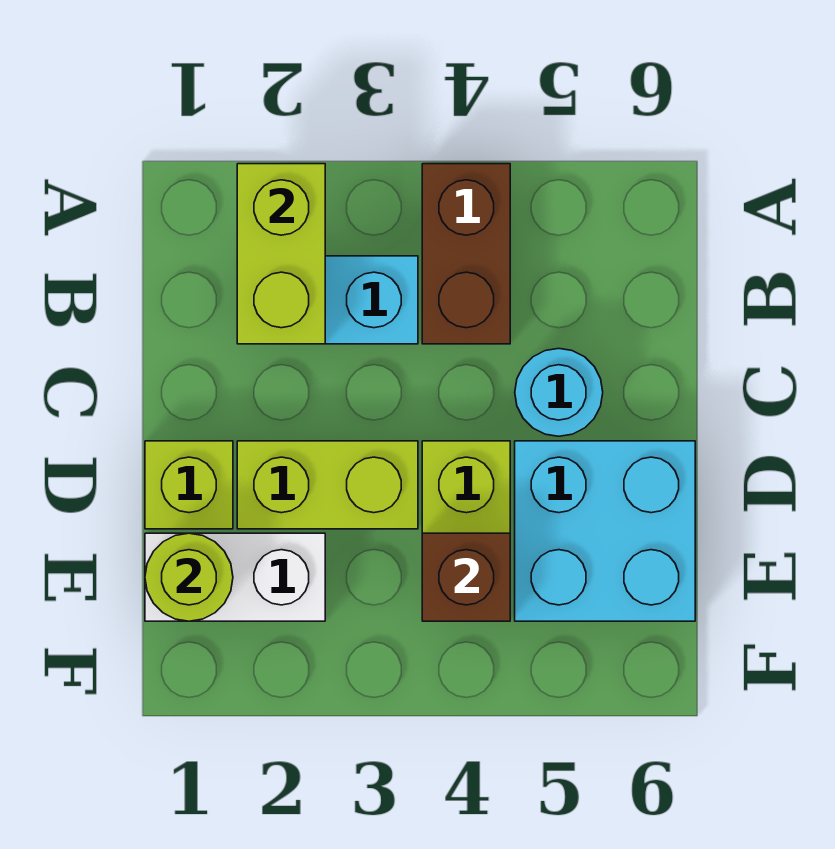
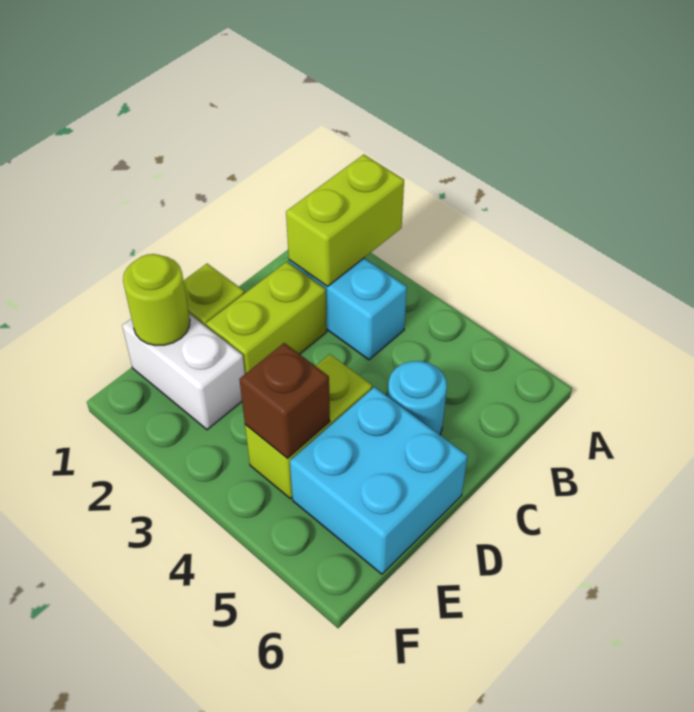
brown 1x2 brick [422,164,510,344] -> none
lime 1x2 brick [237,441,418,529] -> lime 1x2 brick turned to [206,262,327,374]

